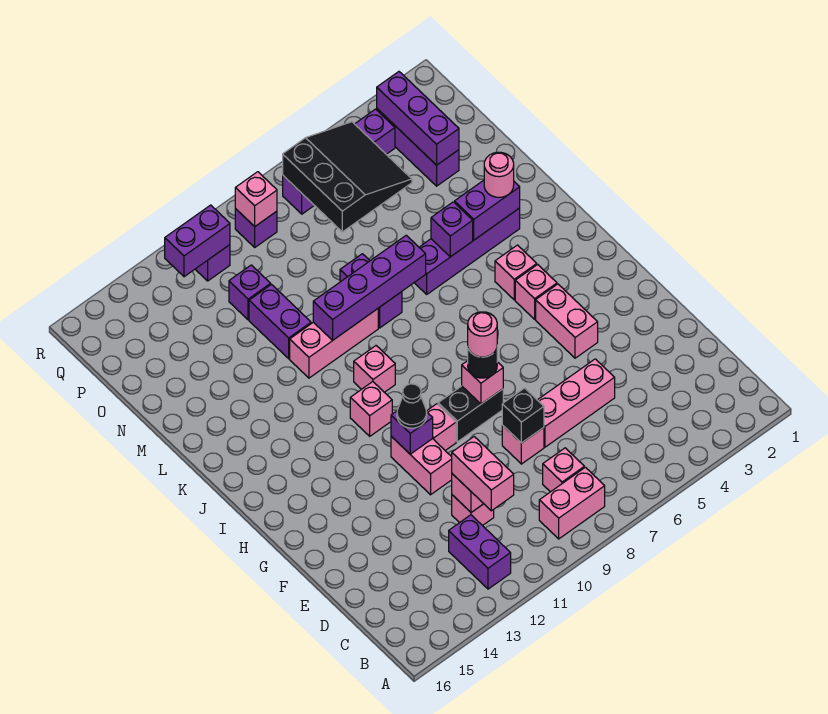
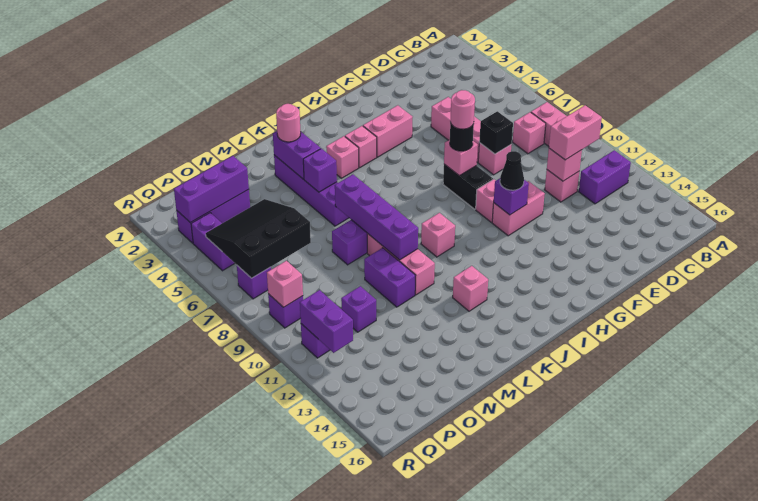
pink 1x1 brick [350,382,392,436] -> pink 1x1 brick moved to [453,266,488,311]
purple 1x2 brick [249,285,311,359] -> purple 1x2 brick turned to [364,248,416,307]

